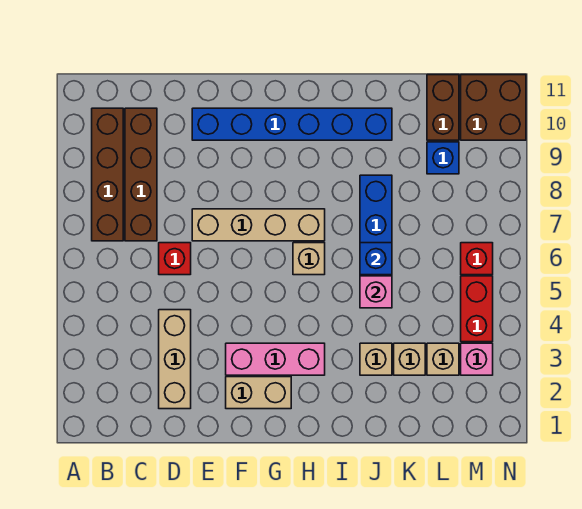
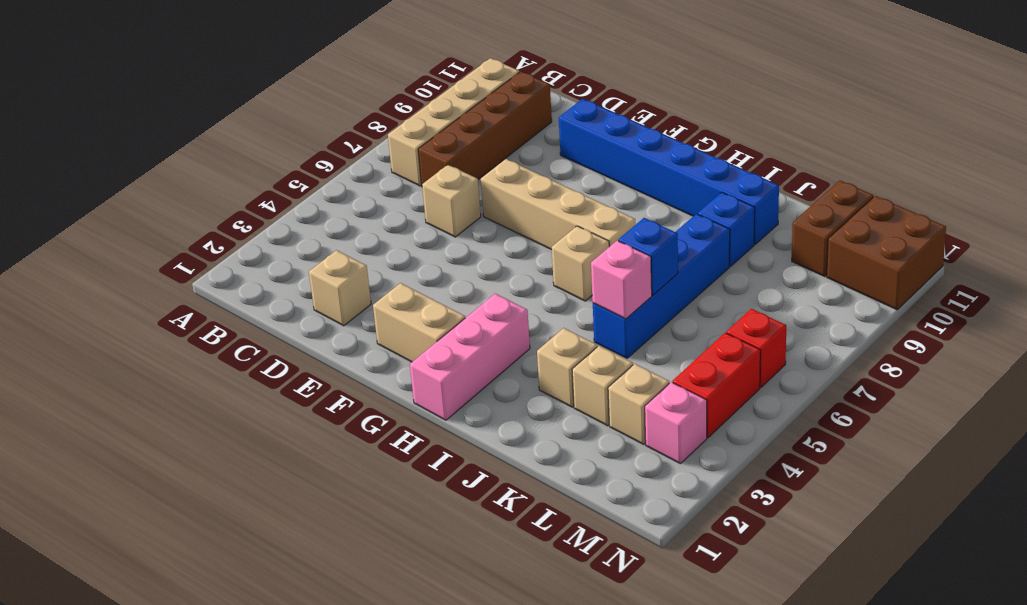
brown 1x4 brick [92,108,123,241] -> tan 1x4 brick [388,58,519,186]
tan 1x3 brick [159,310,191,409] -> tan 1x1 brick [309,250,371,326]
red 1x1 brick [159,243,191,275] -> tan 1x1 brick [422,165,481,237]
pink 1x3 brick [226,343,325,375] -> pink 1x3 brick turned to [410,294,530,420]
blue 1x1 brick [427,142,459,174] -> blue 1x1 brick moved to [698,192,755,266]

